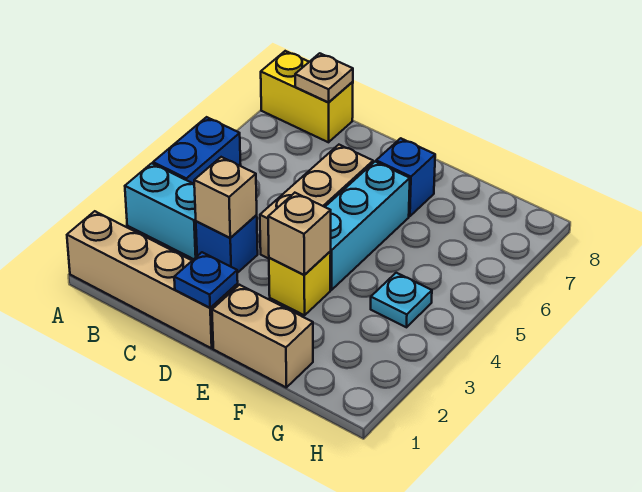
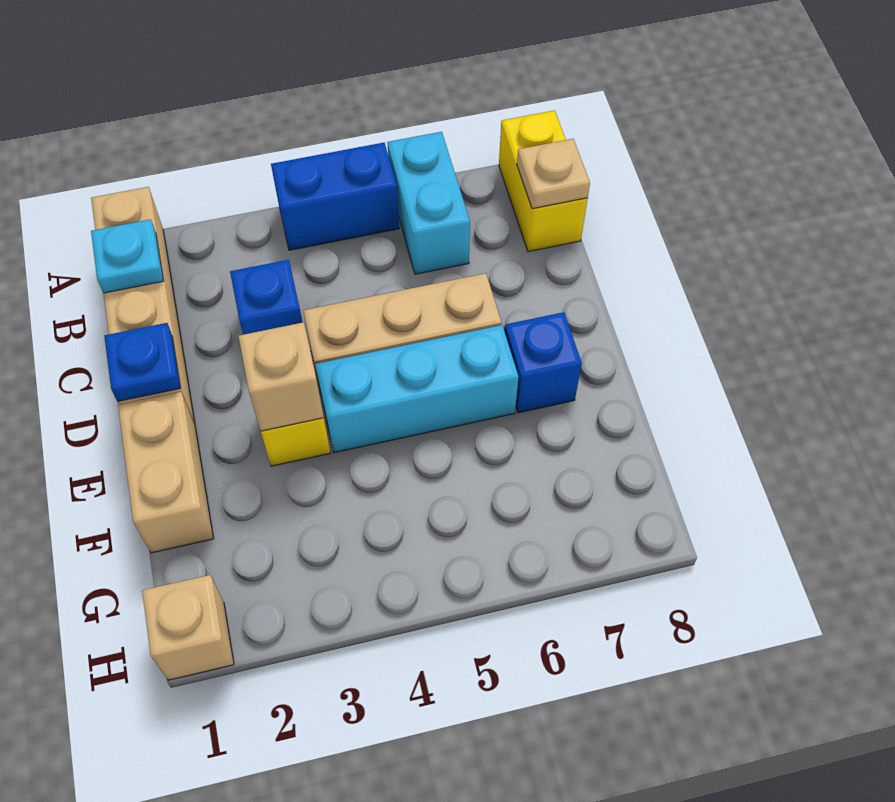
cyan 1x2 brick [125,163,197,259] -> cyan 1x2 brick moved to [387,132,470,274]
tan 1x1 brick [194,157,257,238] -> tan 1x1 brick moved to [142,575,234,680]
cyan 1x1 plate [371,273,432,327] -> cyan 1x1 plate moved to [91,219,164,293]

